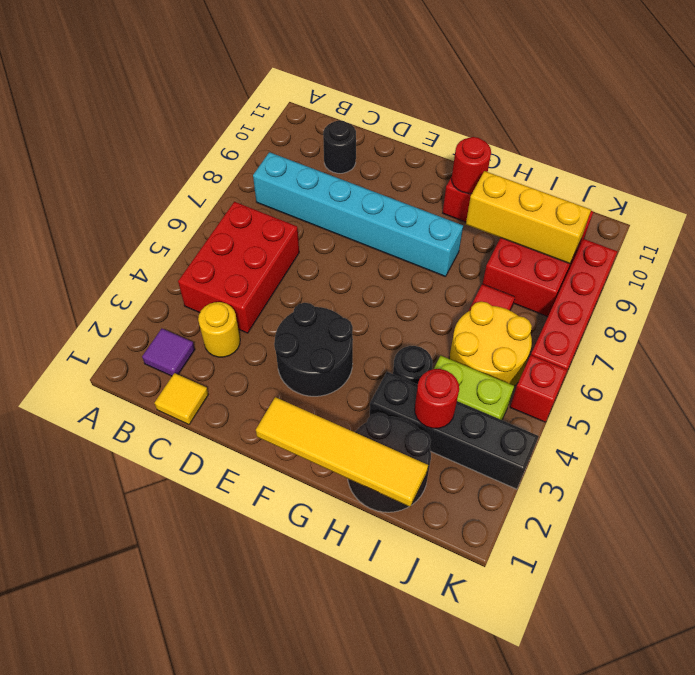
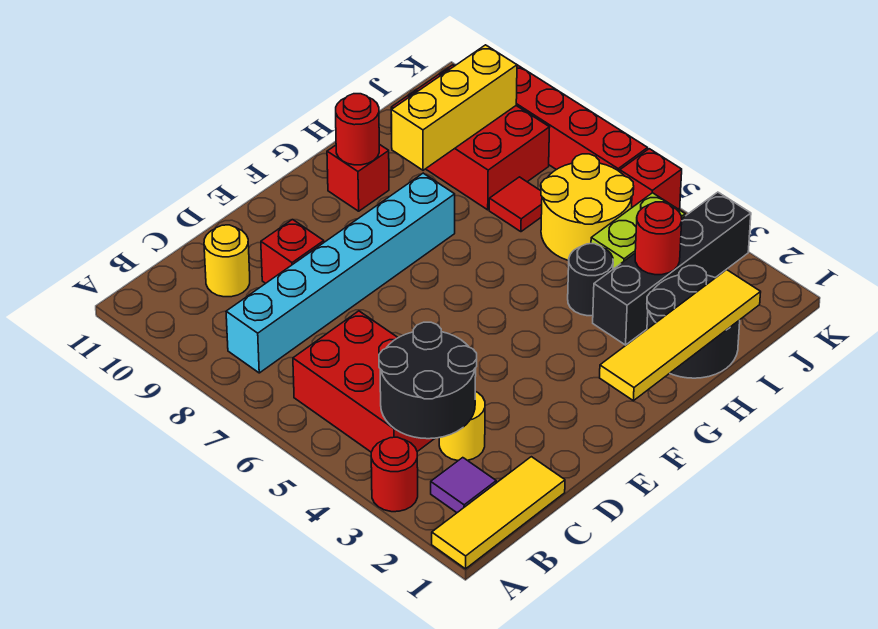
none -> red 1x1 round brick [371,437,418,512]
yellow 1x1 tile [155,373,208,424] -> yellow 1x3 tile [432,457,565,569]
black 1x1 round brick [323,120,356,173] -> yellow 1x1 round brick [204,225,250,297]
none -> red 1x1 brick [261,220,324,283]
black 2x2 round brick [274,303,353,396] -> black 2x2 round brick moved to [379,322,477,439]

